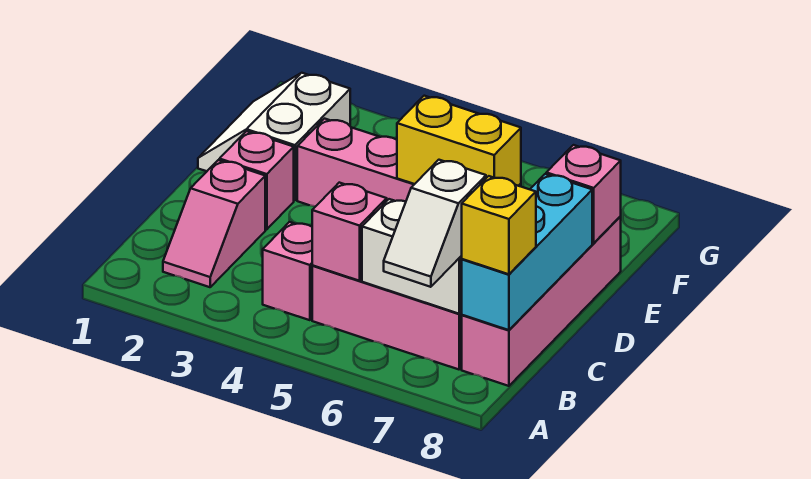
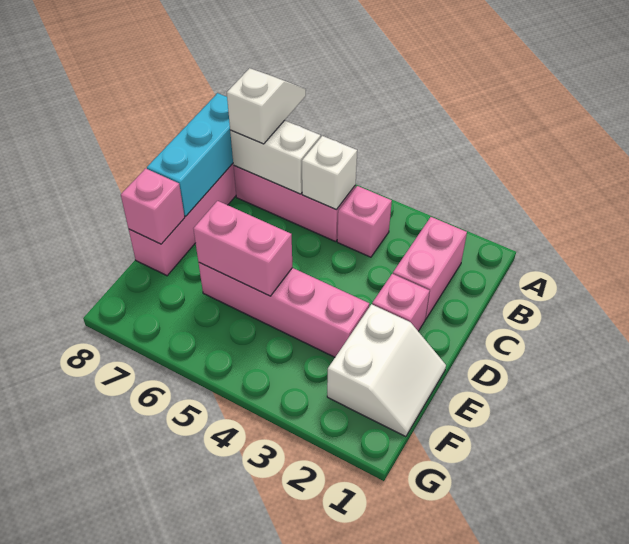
pink 1x2 slope [163,160,265,287] -> pink 1x2 brick [393,217,467,319]
pink 1x1 brick [312,183,387,281] -> white 1x1 brick [302,136,357,209]
yellow 1x1 brick [462,176,536,274] -> none
yellow 1x2 brick [397,96,521,186] -> pink 1x2 brick [193,201,292,296]

